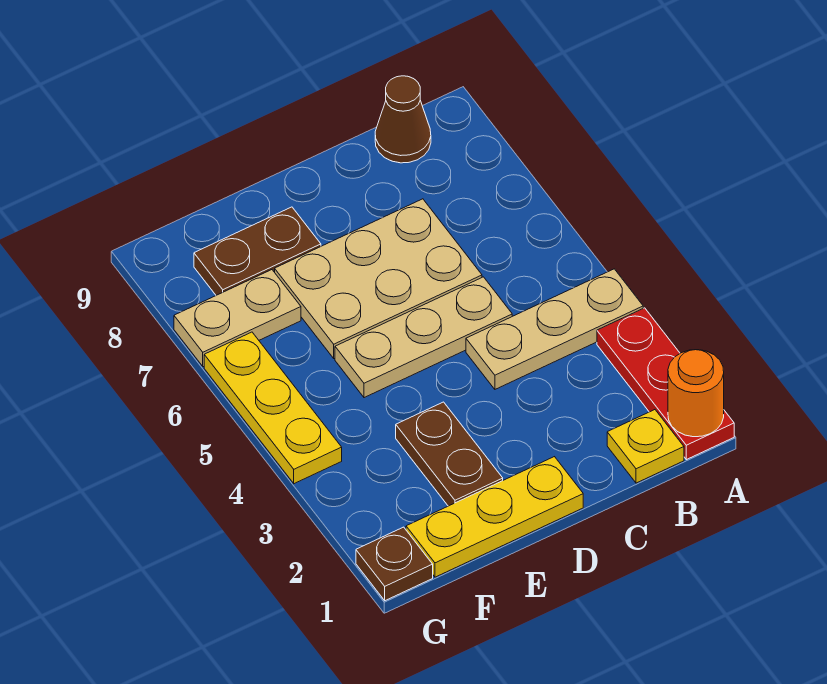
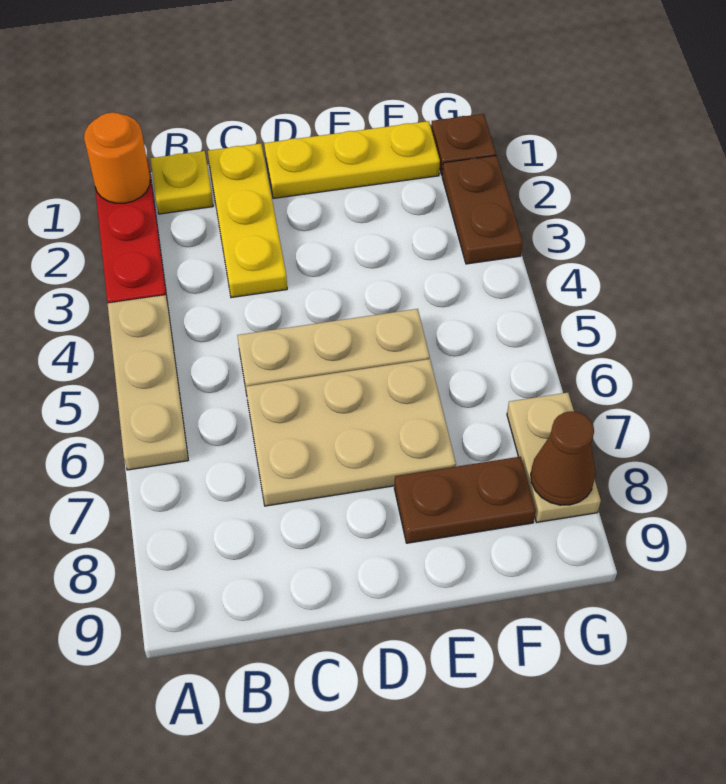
tan 1x3 plate [466,269,643,389] -> tan 1x3 plate turned to [107,295,188,470]
brown 1x1 cone [375,76,431,163] -> brown 1x1 cone moved to [531,411,596,505]
brown 1x2 plate [396,402,503,506] -> brown 1x2 plate moved to [442,156,523,264]
tan 1x2 plate [174,270,301,367] -> tan 1x2 plate turned to [507,393,601,522]
yellow 1x3 plate [204,332,342,484] -> yellow 1x3 plate moved to [208,144,287,298]

